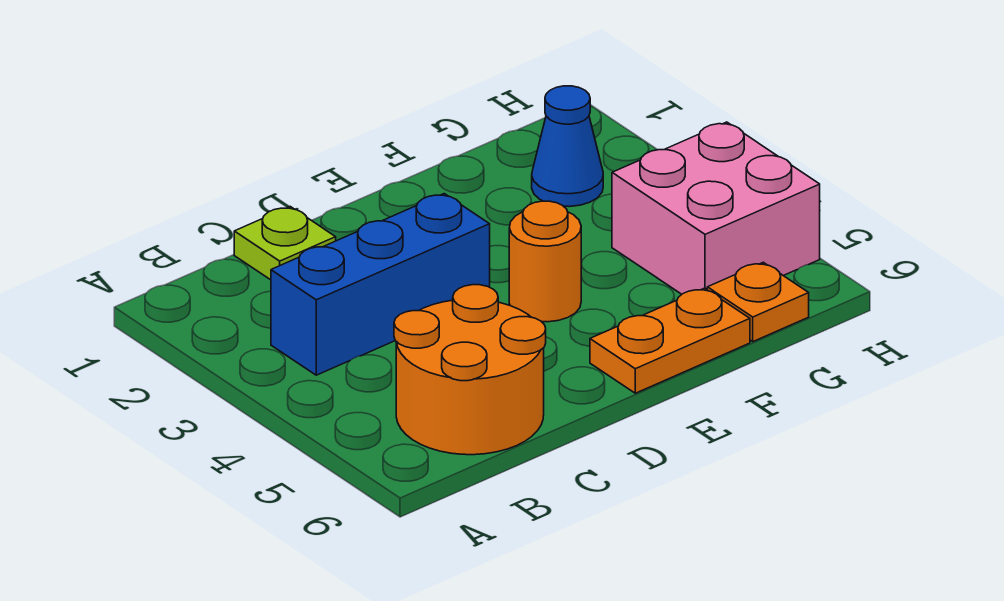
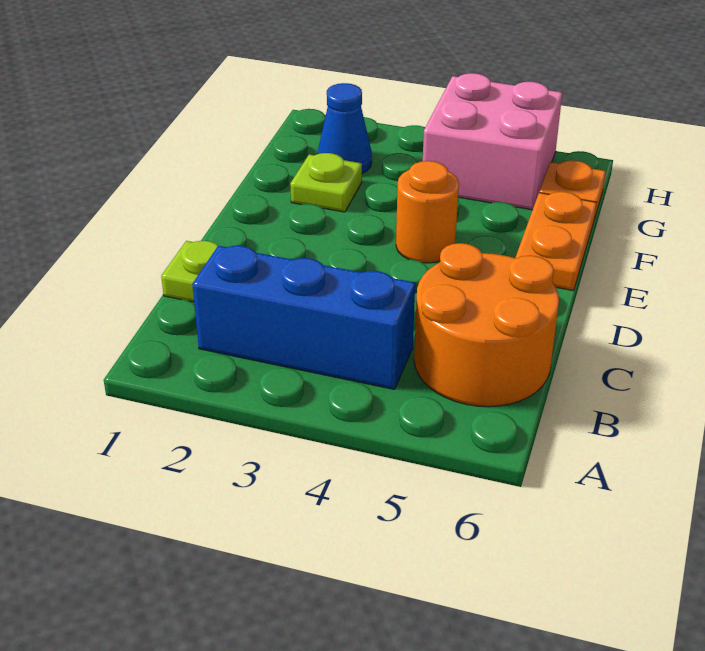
blue 1x3 brick [271,194,490,375] -> blue 1x3 brick turned to [192,246,415,389]
none -> lime 1x1 plate [290,153,362,212]

